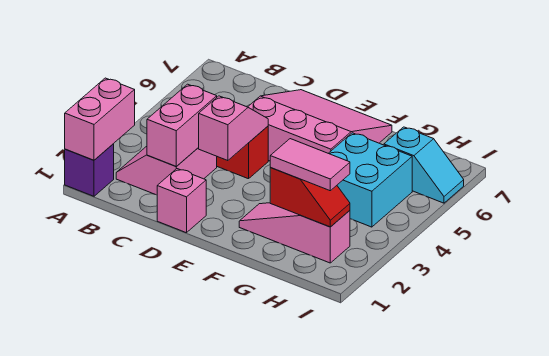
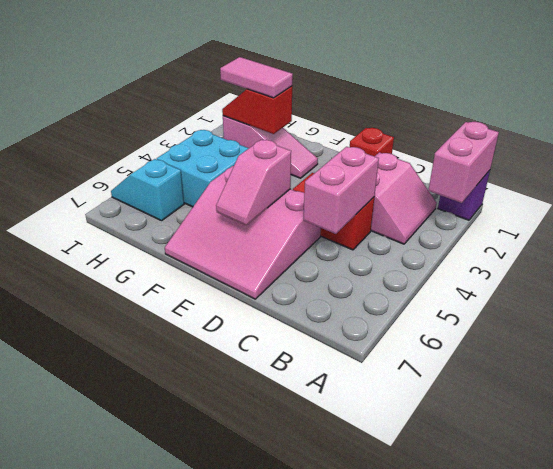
pink 1x2 brick [147,84,217,166] -> pink 1x2 brick moved to [304,147,379,234]
pink 1x1 brick [157,169,206,233] -> red 1x1 brick [350,128,394,157]
pink 1x2 slope [198,96,268,161] -> pink 1x2 slope moved to [216,140,291,225]

